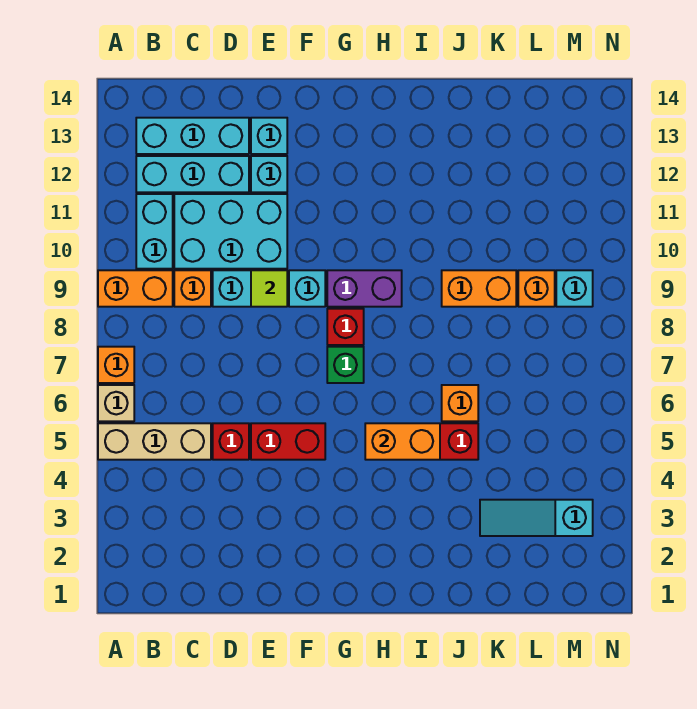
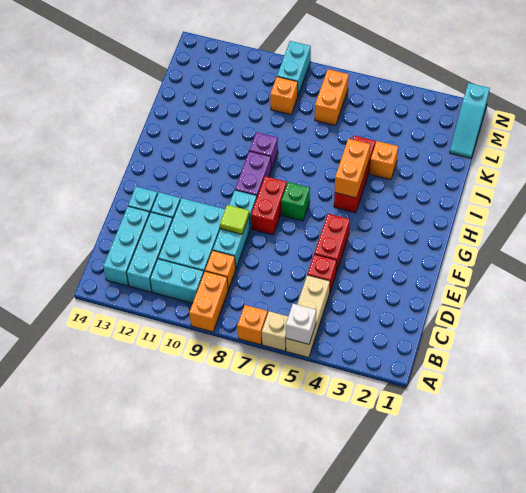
none -> white 1x1 brick [286,304,316,344]
red 1x1 brick [327,309,364,345] -> red 1x2 brick [251,176,287,235]
none -> purple 1x1 brick [249,132,278,170]
orange 1x1 brick [442,385,478,421] -> orange 1x1 brick moved to [370,141,398,180]
orange 1x2 brick [442,270,516,307] -> orange 1x2 brick moved to [315,69,349,125]
cyan 1x3 slope [480,500,593,536] -> cyan 1x3 slope moved to [450,83,490,158]
cyan 1x1 brick [556,270,593,307] -> cyan 1x2 brick [277,41,311,95]

